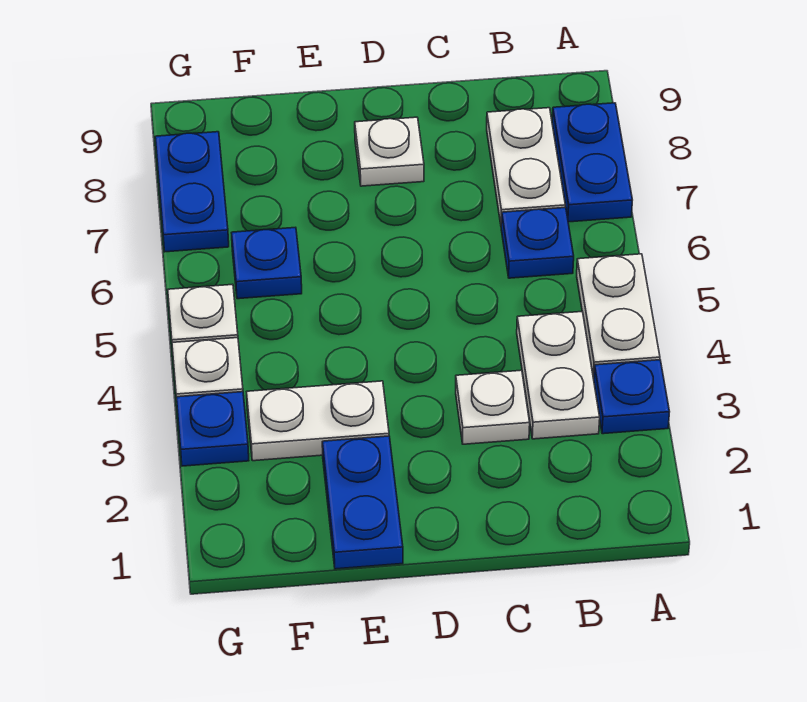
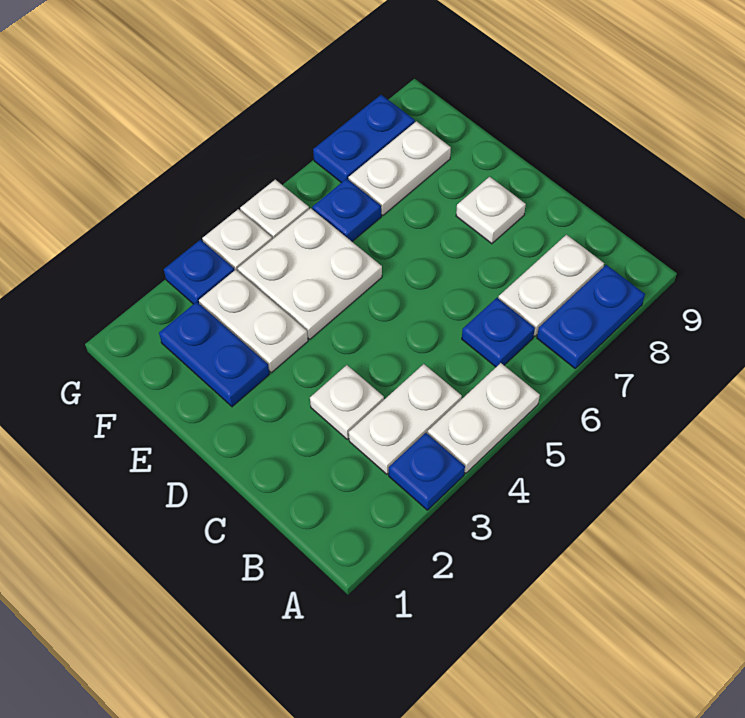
blue 1x2 plate [322,436,403,569] -> blue 1x2 plate turned to [159,302,270,407]
none -> white 2x2 plate [238,208,382,339]
none -> white 1x2 plate [348,121,451,215]

